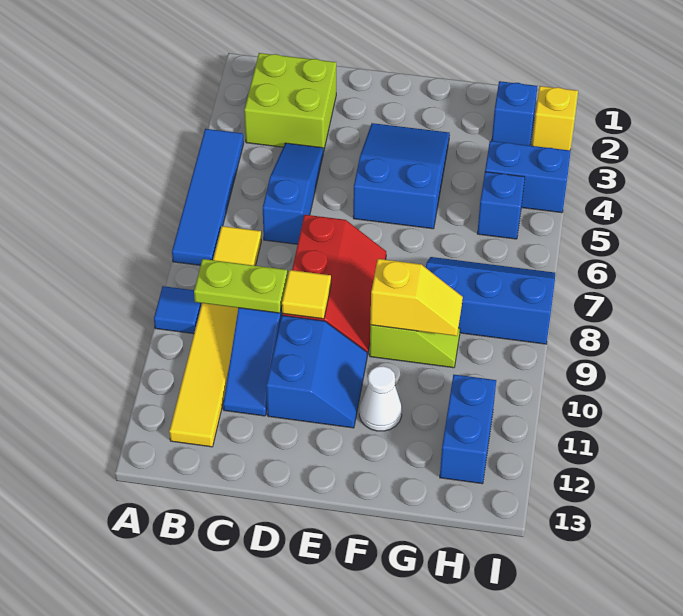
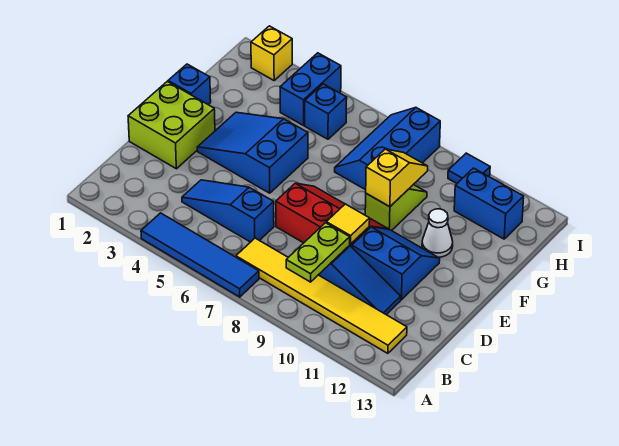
blue 1x1 tile [154,286,202,334] -> blue 1x1 tile moved to [448,153,490,183]
lime 2x2 brick [244,53,336,152] -> lime 2x2 brick moved to [128,81,215,169]
blue 1x1 brick [492,81,537,146] -> blue 1x1 brick moved to [168,64,211,105]

